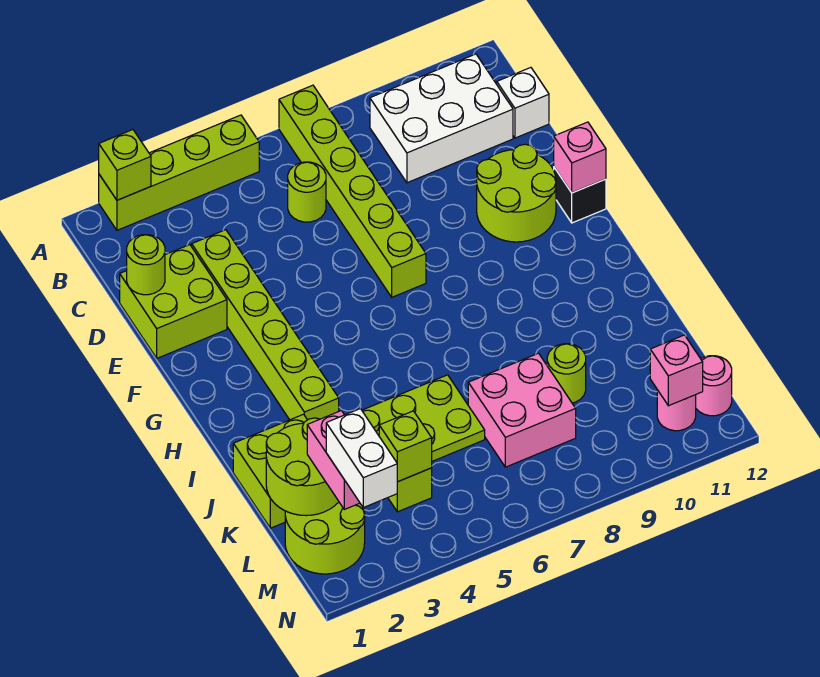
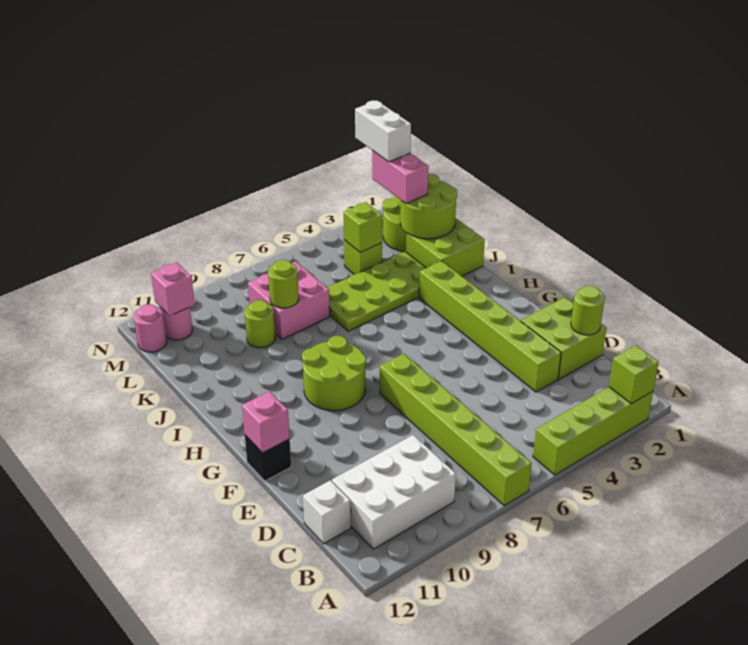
lime 1x1 round brick [288,162,326,222] -> lime 1x1 round brick moved to [268,260,299,308]
lime 2x2 round brick [477,144,556,242] -> lime 2x2 round brick moved to [302,336,366,411]

